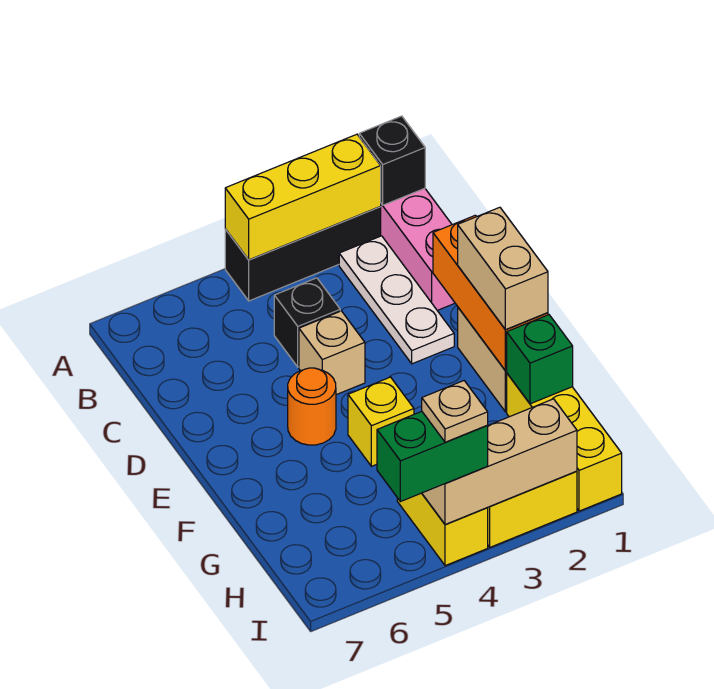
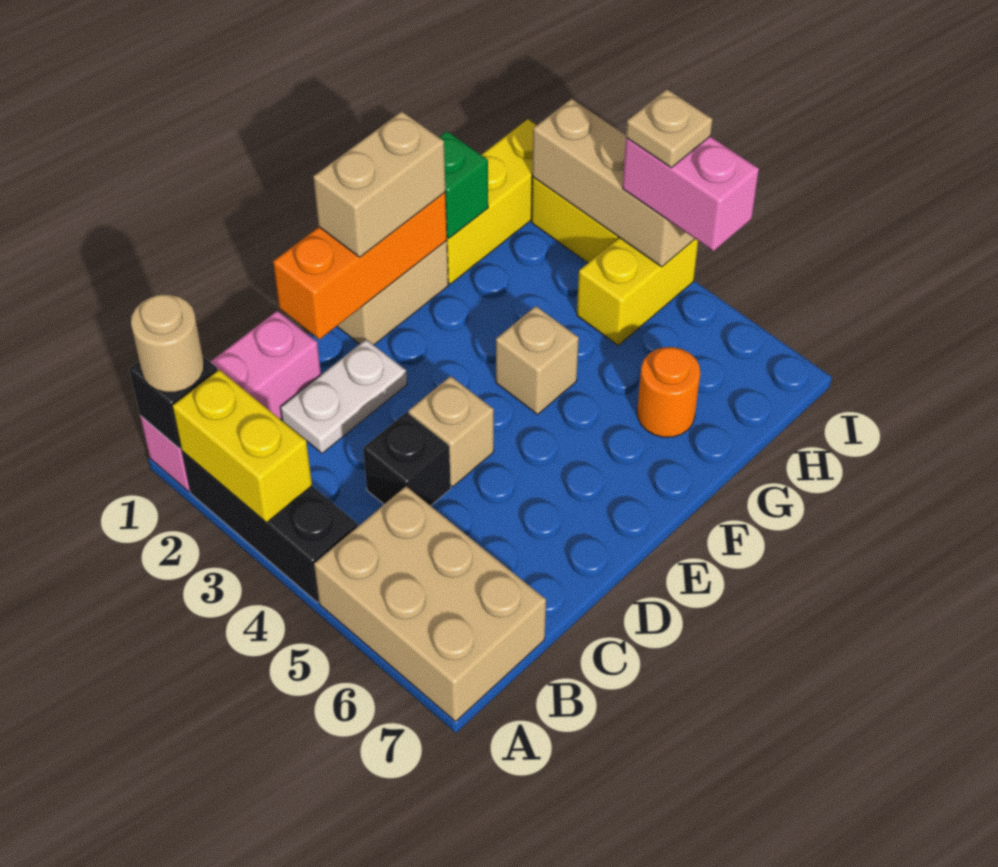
none -> tan 1x1 round brick [131,295,204,392]
yellow 1x3 brick [225,134,381,260] -> yellow 1x2 brick [172,370,312,523]
none -> tan 2x3 brick [314,486,546,722]
white 1x3 plate [339,236,454,364] -> white 1x2 plate [280,340,407,453]
orange 1x1 round brick [288,368,336,445] -> orange 1x1 round brick moved to [637,347,700,437]
yellow 1x1 brick [348,377,414,466] -> tan 1x1 brick [496,306,579,414]
green 1x2 brick [377,411,488,502] -> pink 1x2 brick [622,137,759,251]

